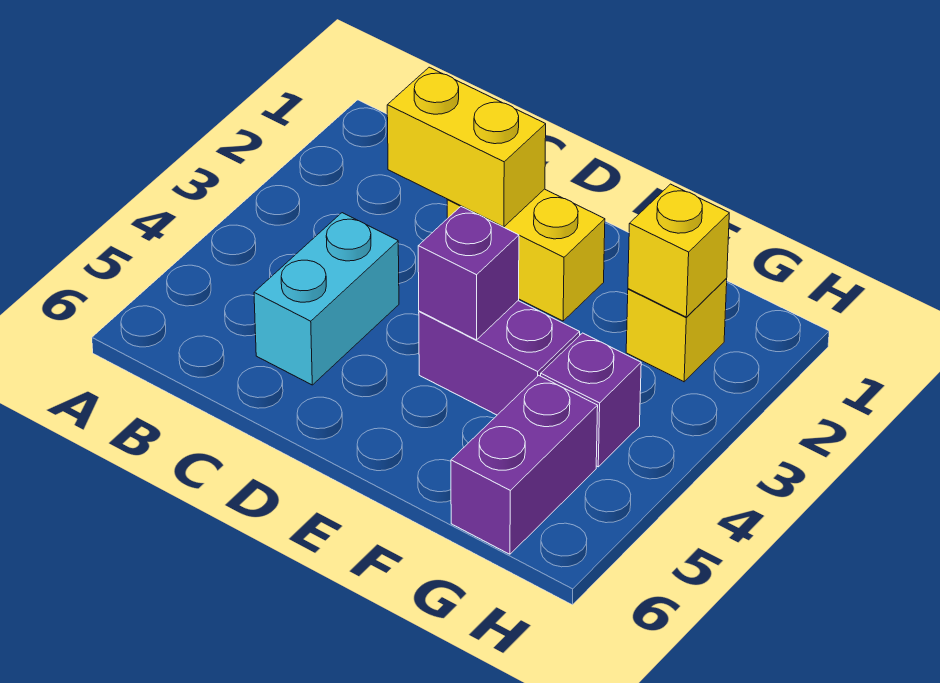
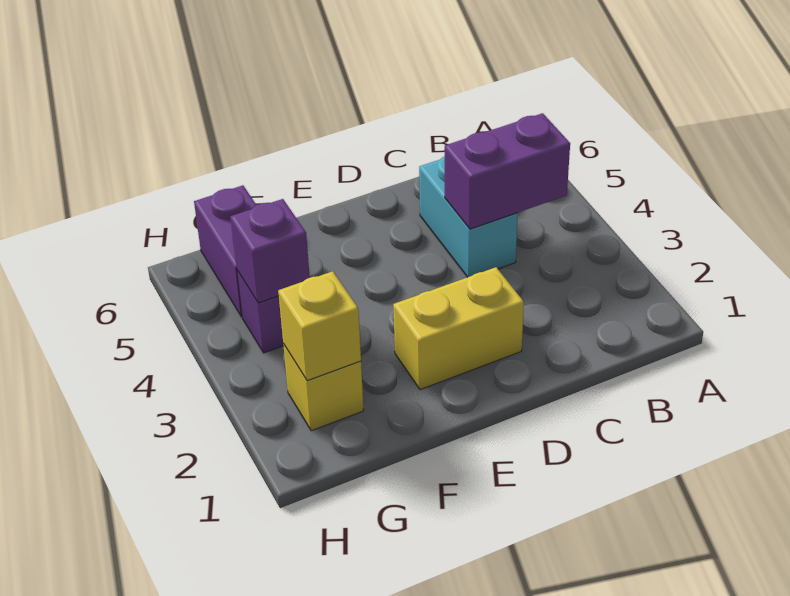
yellow 1x2 brick [387,67,546,227] -> none
purple 1x2 brick [419,301,580,415] -> purple 1x2 brick moved to [445,113,570,229]
purple 1x1 brick [418,207,519,340] -> purple 1x1 brick moved to [230,199,310,303]

